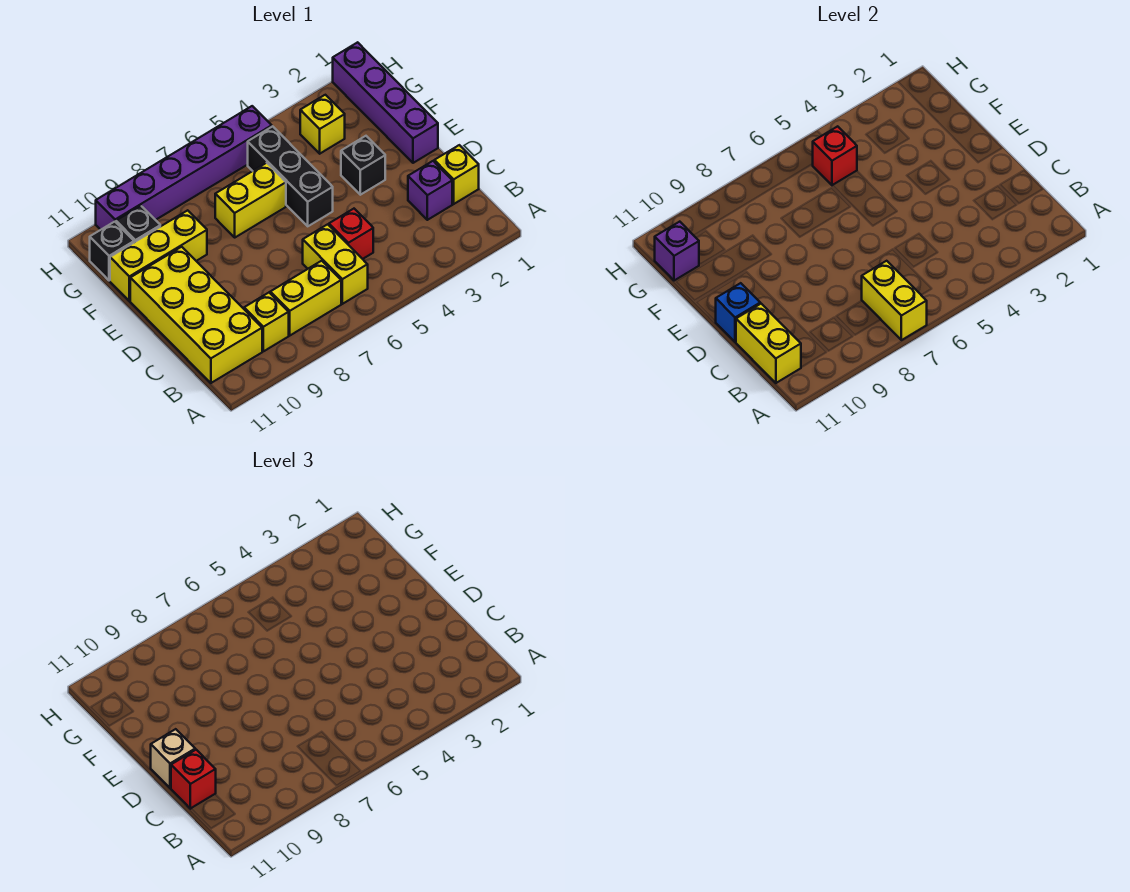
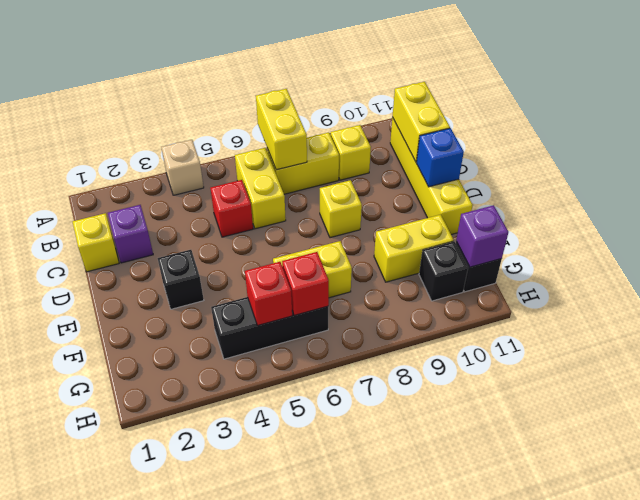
yellow 2x4 brick [130,247,262,383] -> yellow 1x4 brick [390,117,473,235]
red 1x1 brick [171,750,216,809] -> red 1x1 brick moved to [282,252,329,315]
tan 1x1 brick [151,729,195,788] -> tan 1x1 brick moved to [161,140,204,195]
purple 1x4 brick [333,42,438,163] -> none
black 1x3 brick [248,126,333,226] -> black 1x3 brick turned to [211,297,328,359]
yellow 1x3 brick [110,210,207,301] -> yellow 1x2 brick [374,215,454,282]
yellow 1x1 brick [300,95,345,154] -> yellow 1x1 brick moved to [320,180,362,238]
purple 1x6 brick [96,106,272,230] -> none

